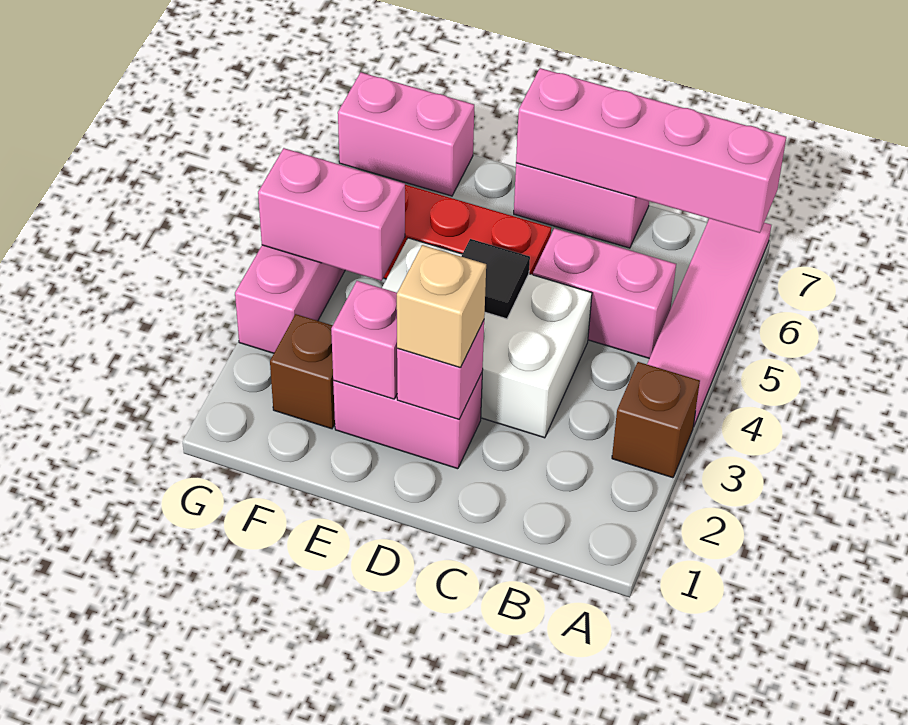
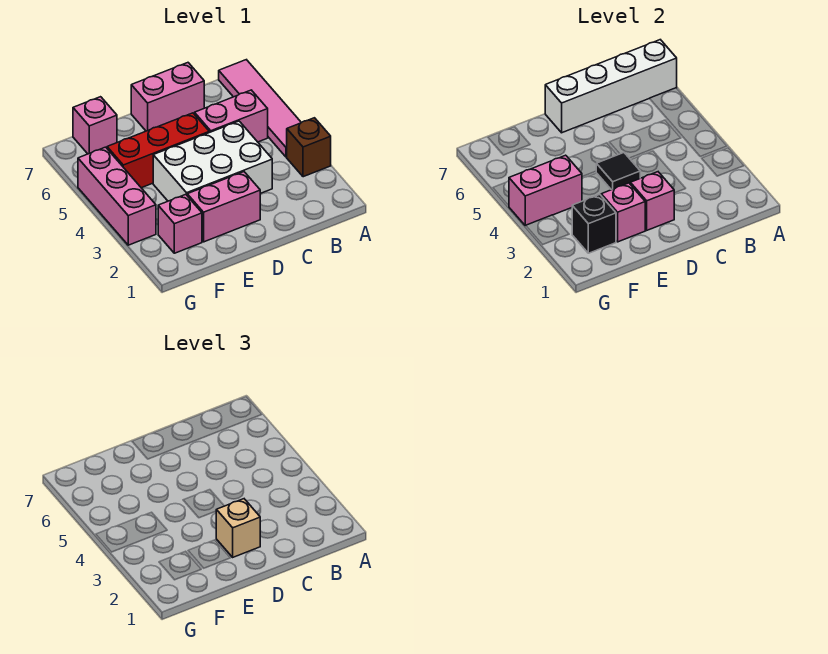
pink 1x4 brick [516,68,786,233] -> white 1x4 brick [545,40,677,133]
brown 1x1 brick [270,314,335,429] -> pink 1x1 brick [158,194,202,253]
none -> black 1x1 brick [572,194,616,253]
pink 1x2 brick [338,72,474,196] -> pink 1x1 brick [73,97,117,154]

